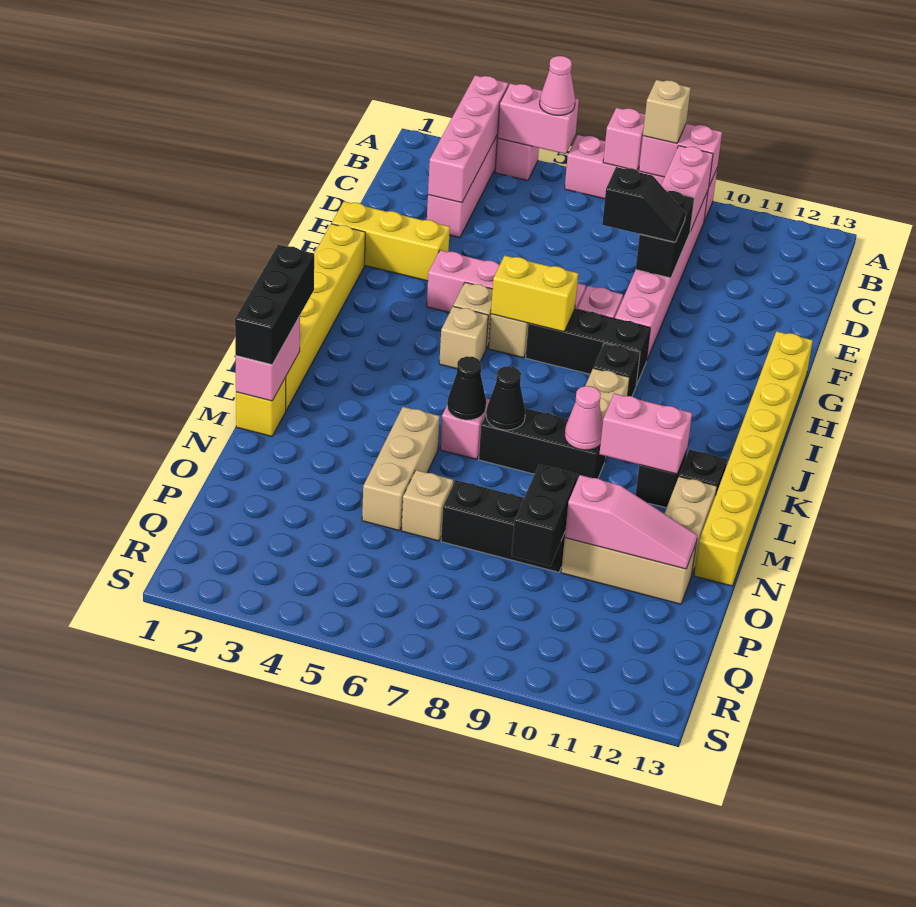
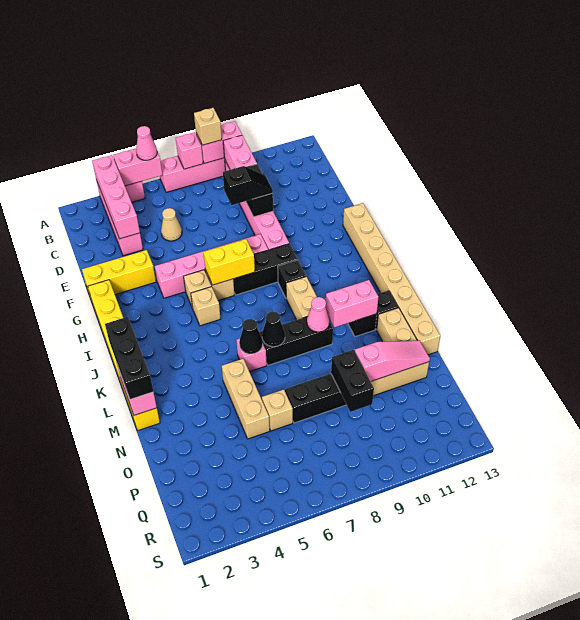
none -> tan 1x1 cone [161,208,182,241]
yellow 1x8 brick [694,331,813,586] -> tan 1x8 brick [343,203,440,355]

